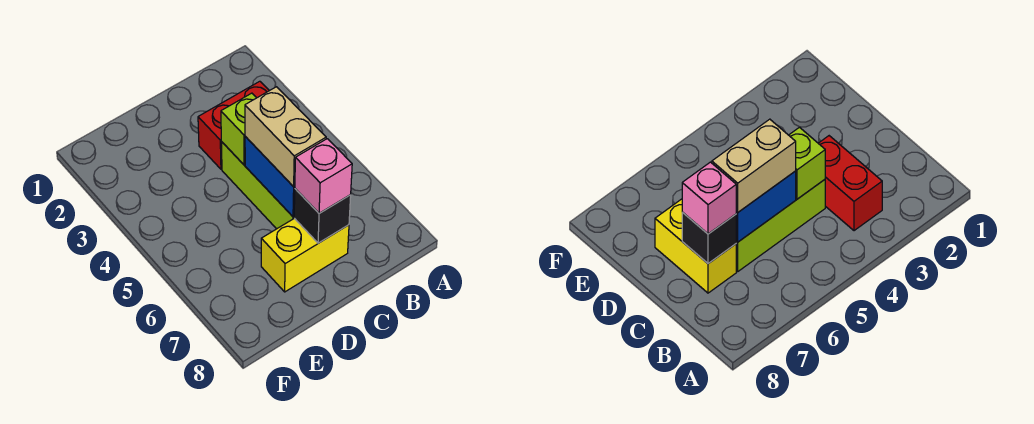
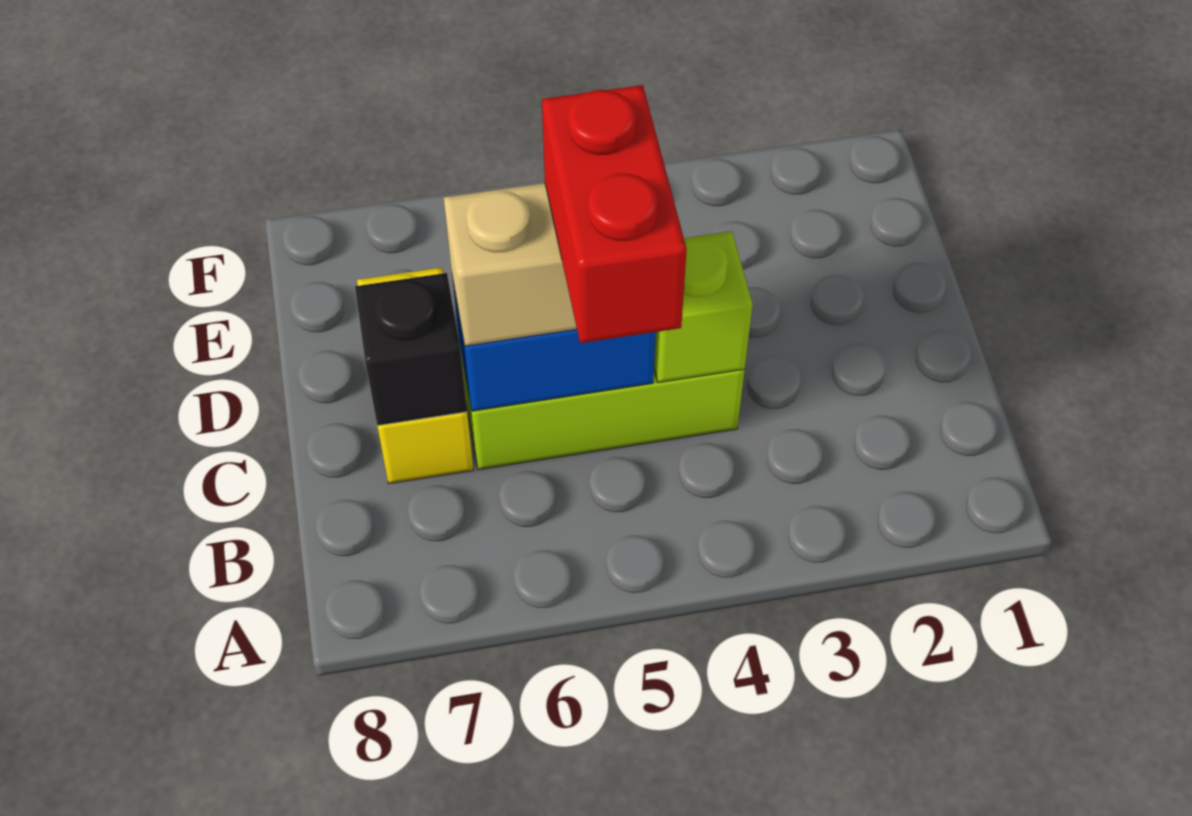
red 1x2 brick [198,81,269,169] -> red 1x2 brick moved to [542,85,687,343]
pink 1x1 brick [295,139,352,213] -> none

